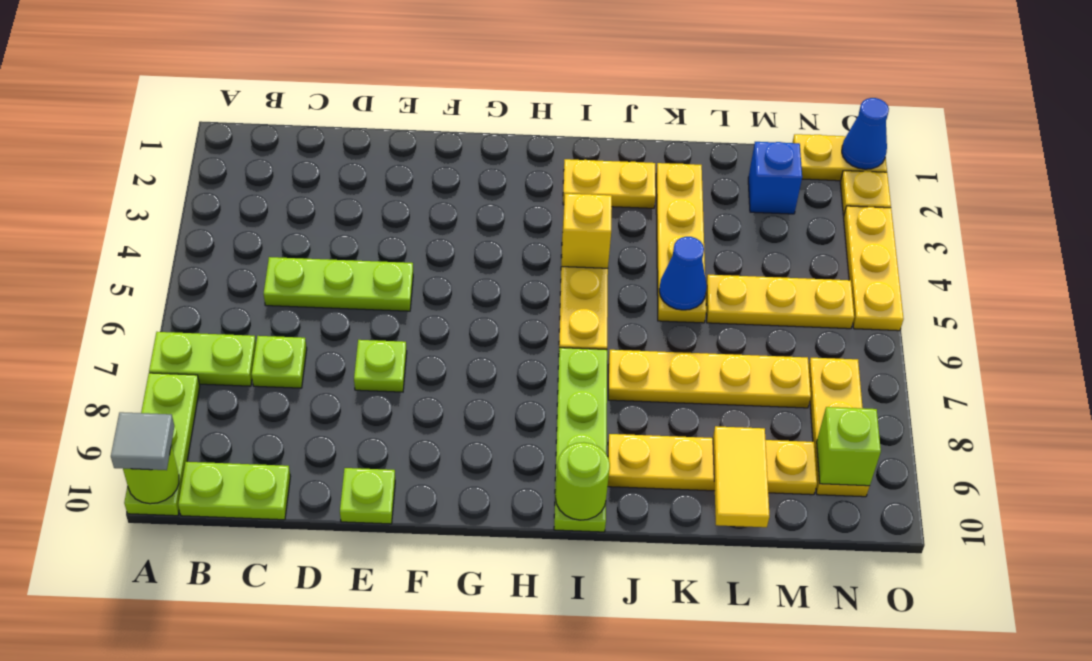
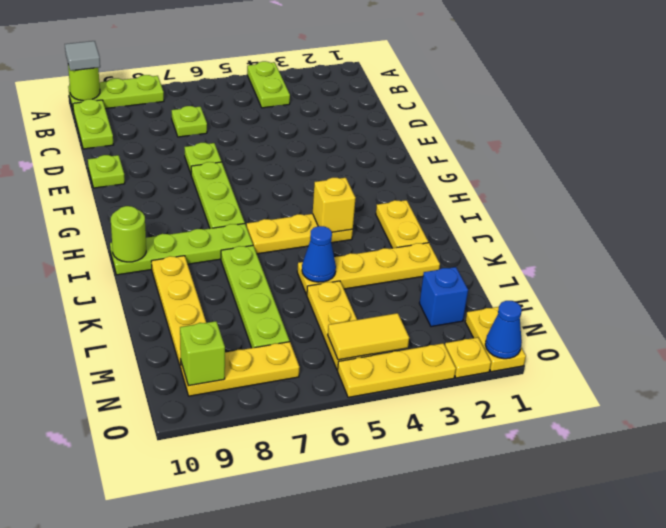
lime 1x2 plate [149,332,256,386] -> lime 1x2 plate moved to [247,61,290,108]
lime 1x3 plate [264,257,413,311] -> lime 1x3 plate moved to [191,162,245,228]
yellow 1x4 plate [608,350,811,408] -> lime 1x4 plate [221,246,289,348]
yellow 1x2 tile [713,426,770,527] -> yellow 1x2 tile moved to [328,313,409,360]

